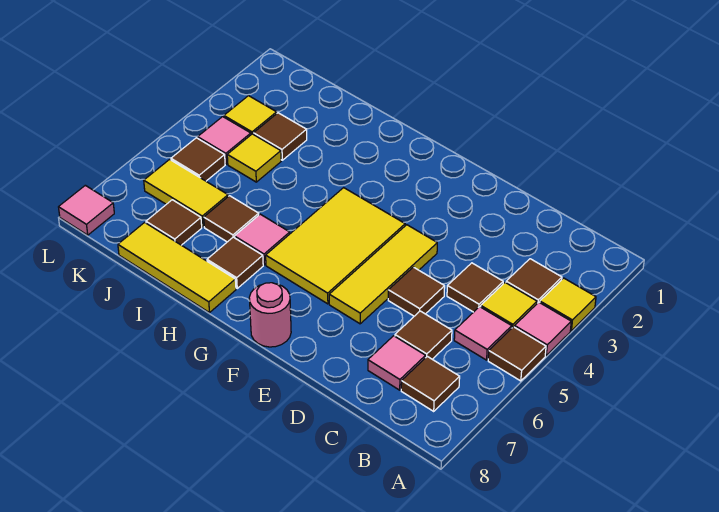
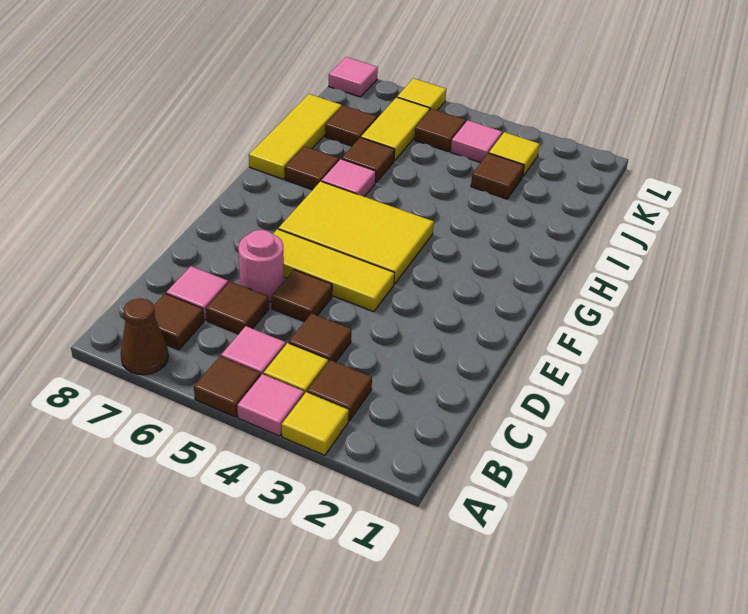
none -> brown 1x1 cone [121,298,168,375]
pink 1x1 round brick [249,283,291,347] -> pink 1x1 round brick moved to [238,230,284,302]
yellow 1x1 tile [227,134,281,182] -> yellow 1x1 tile moved to [397,78,446,110]

